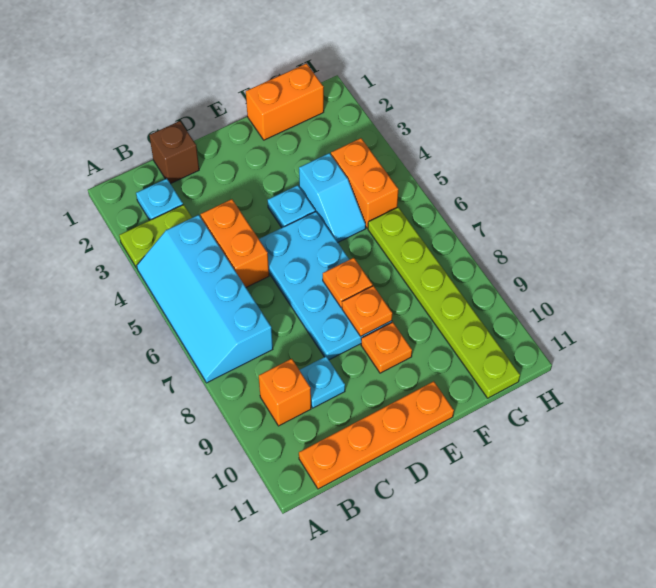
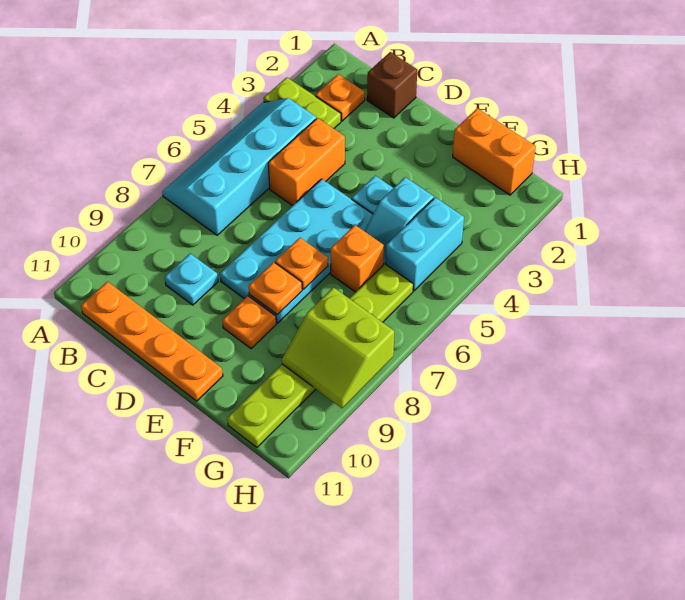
cyan 1x1 plate [136,179,183,220] -> orange 1x1 plate [315,74,365,121]
orange 1x1 brick [259,359,311,426] -> orange 1x1 brick moved to [331,225,384,292]
orange 1x2 brick [331,138,398,228] -> cyan 1x2 brick [386,197,464,291]
none -> lime 2x2 slope [282,287,394,408]

